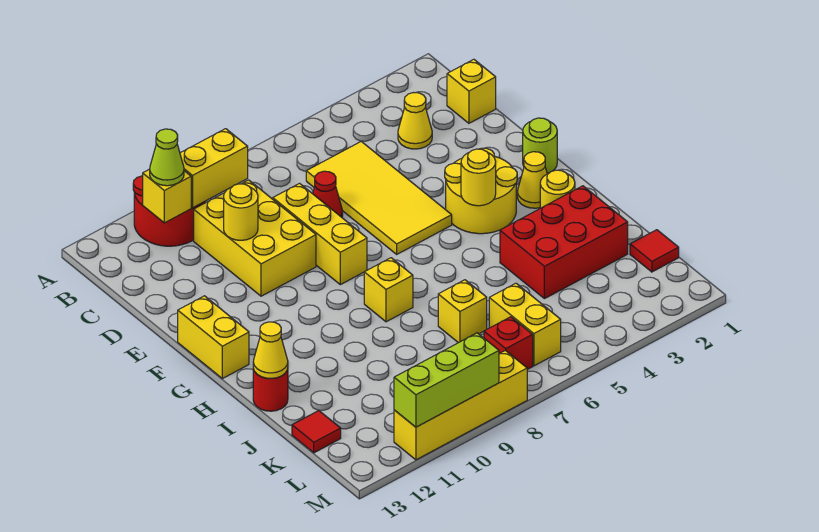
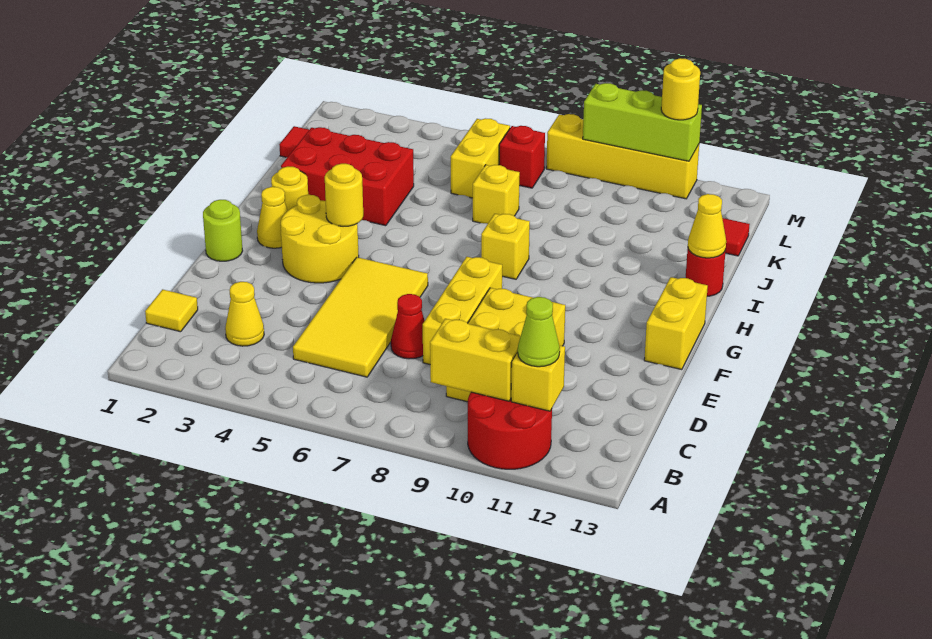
yellow 1x1 brick [447,59,496,123] -> yellow 1x1 tile [145,289,198,332]
yellow 1x1 round brick [224,184,258,240] -> yellow 1x1 round brick moved to [661,58,700,120]

